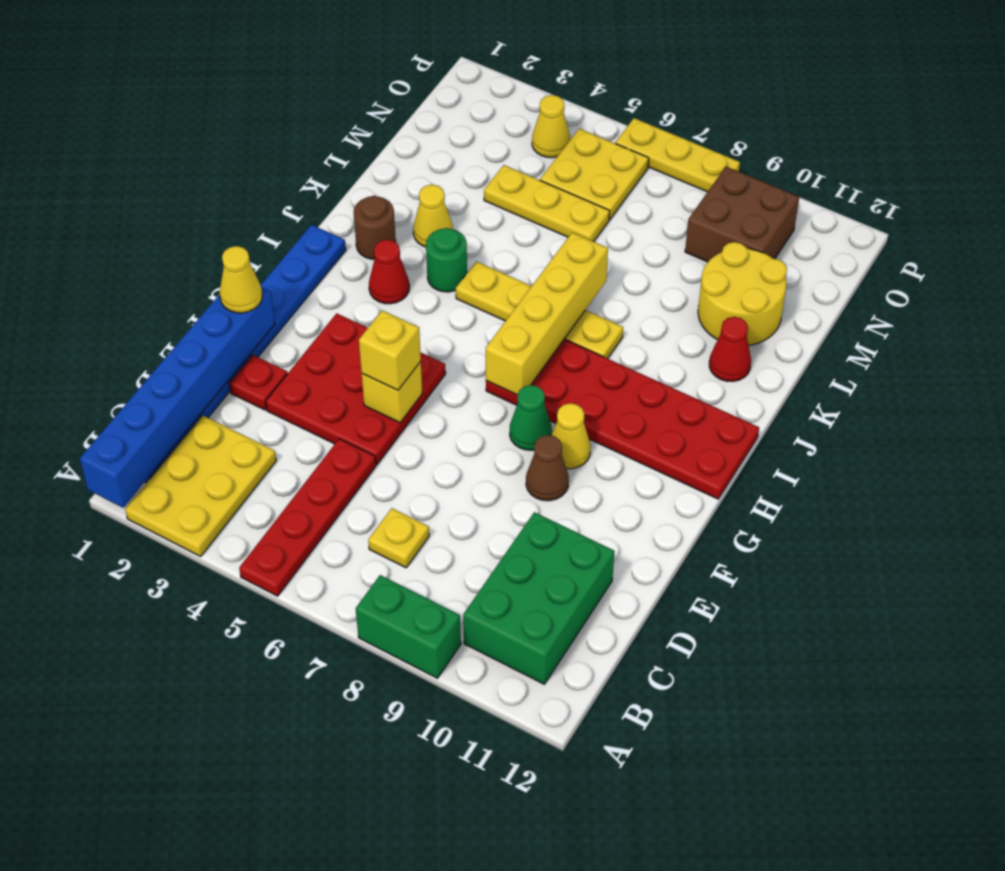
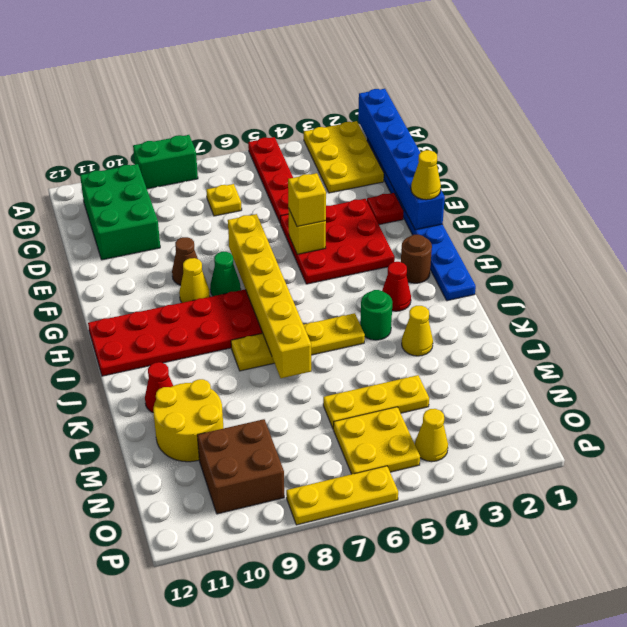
yellow 1x4 brick [486,232,608,395] -> yellow 1x6 brick [228,214,311,378]
brown 1x1 round brick [354,196,396,259] -> brown 1x1 round brick moved to [401,235,432,283]

